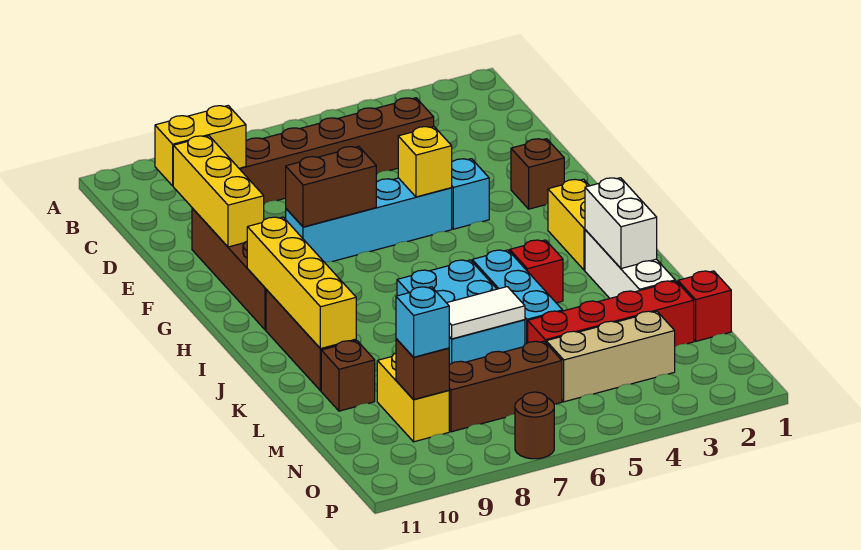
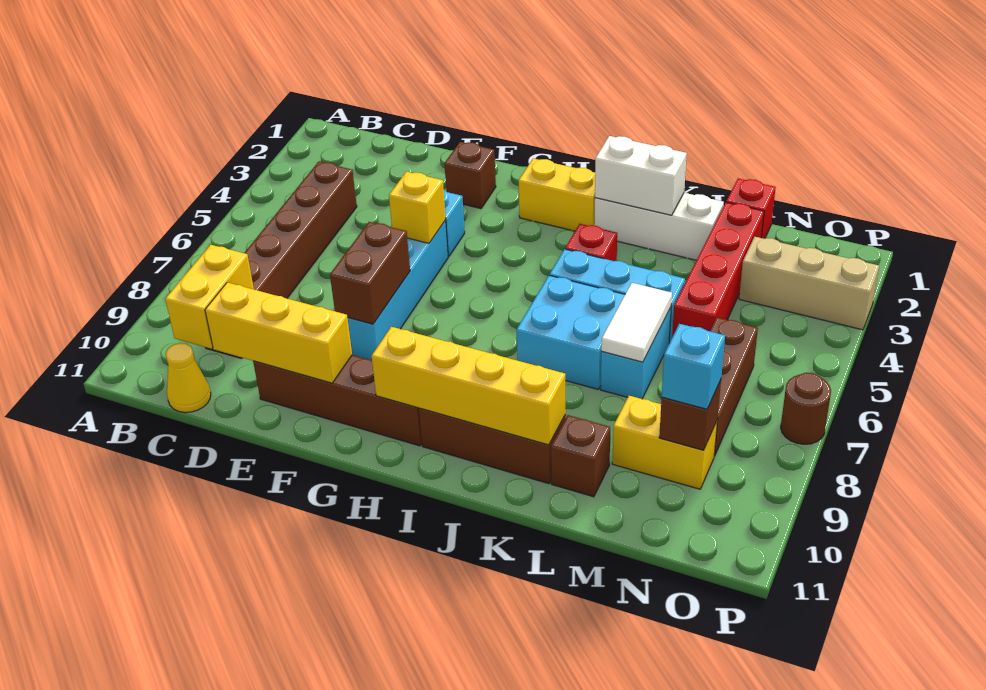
none -> yellow 1x1 cone [165,343,211,413]
tan 1x3 brick [546,311,675,402] -> tan 1x3 brick turned to [739,237,879,330]

